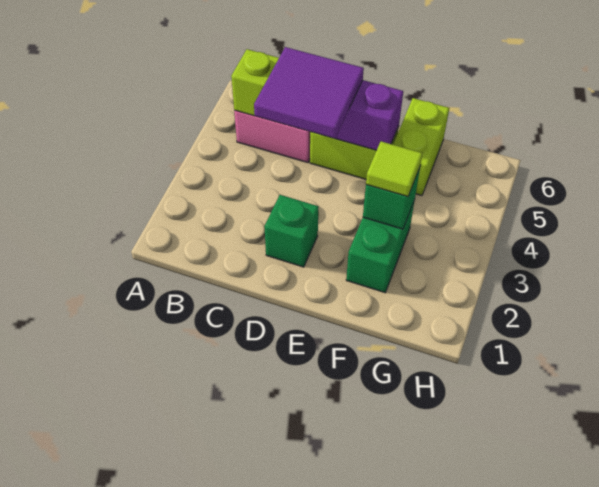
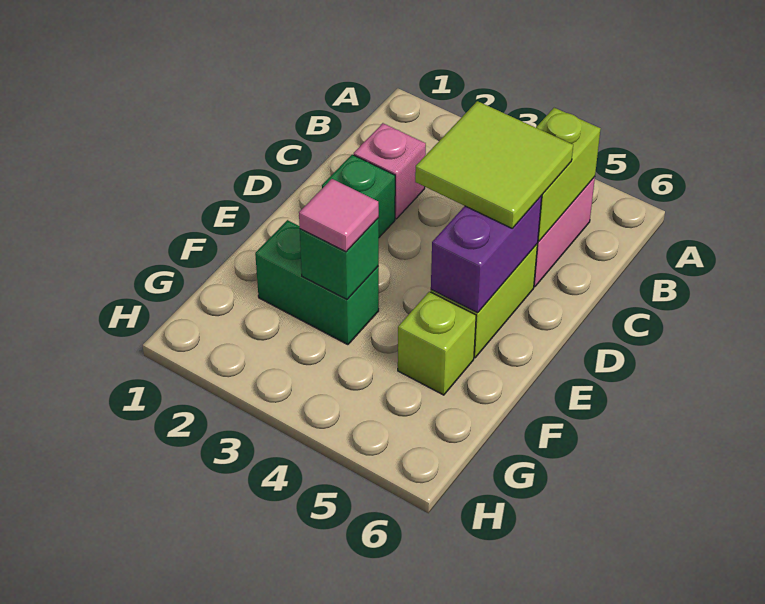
none -> pink 1x1 brick [354,123,426,219]
purple 2x2 tile [254,47,364,138] -> lime 2x2 tile [415,101,573,229]
lime 1x1 tile [366,141,422,196] -> pink 1x1 tile [299,179,379,252]
lime 1x2 brick [393,98,449,196] -> lime 1x1 brick [398,292,476,395]

